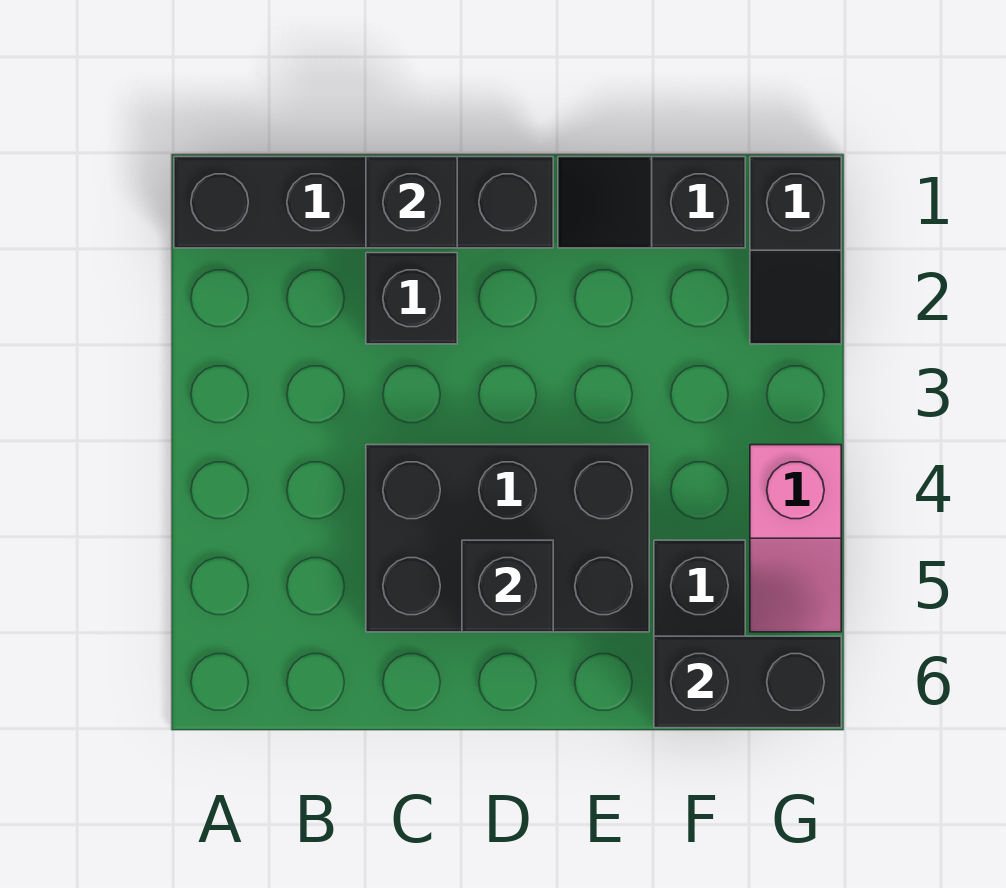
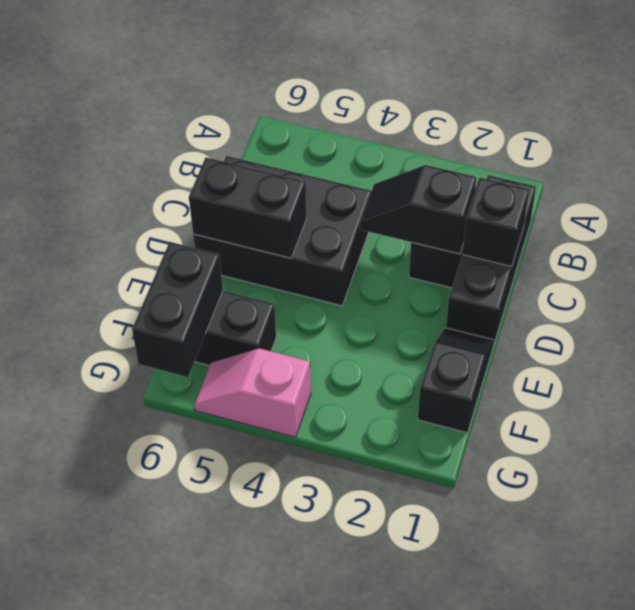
black 1x4 brick [174,157,553,248] -> black 1x3 brick [446,175,536,343]
black 2x3 brick [366,445,649,632] -> black 2x3 brick turned to [193,156,371,306]
black 1x1 brick [462,540,553,632] -> black 1x2 brick [189,158,306,258]
black 1x2 slope [750,157,841,344] -> black 1x2 slope moved to [360,165,476,254]

